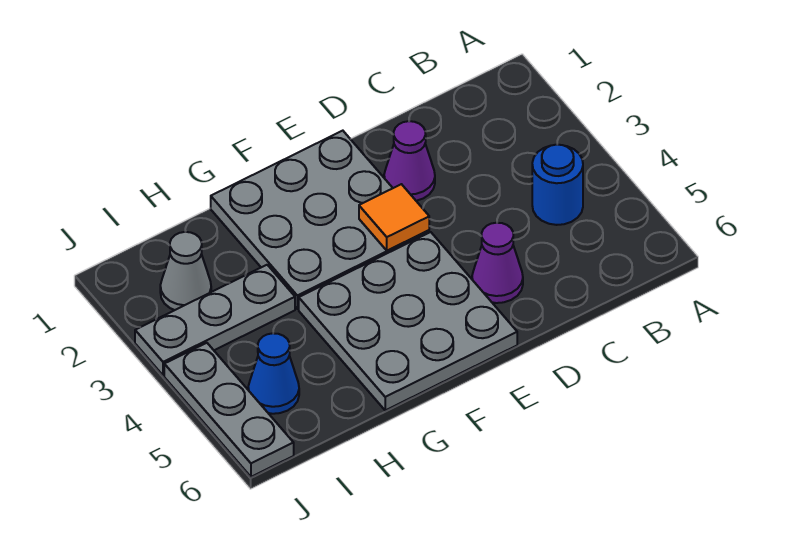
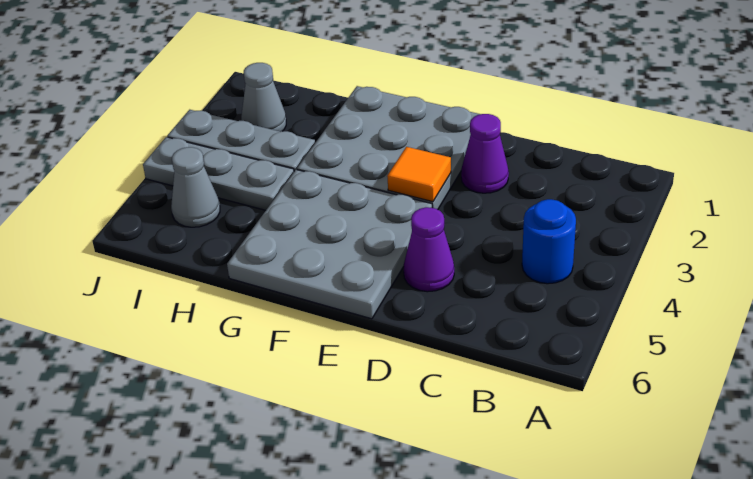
blue 1x1 cone [248,333,299,414] -> grey 1x1 cone [171,147,220,227]
grey 1x3 plate [164,343,294,477] -> grey 1x3 plate turned to [143,137,294,210]

